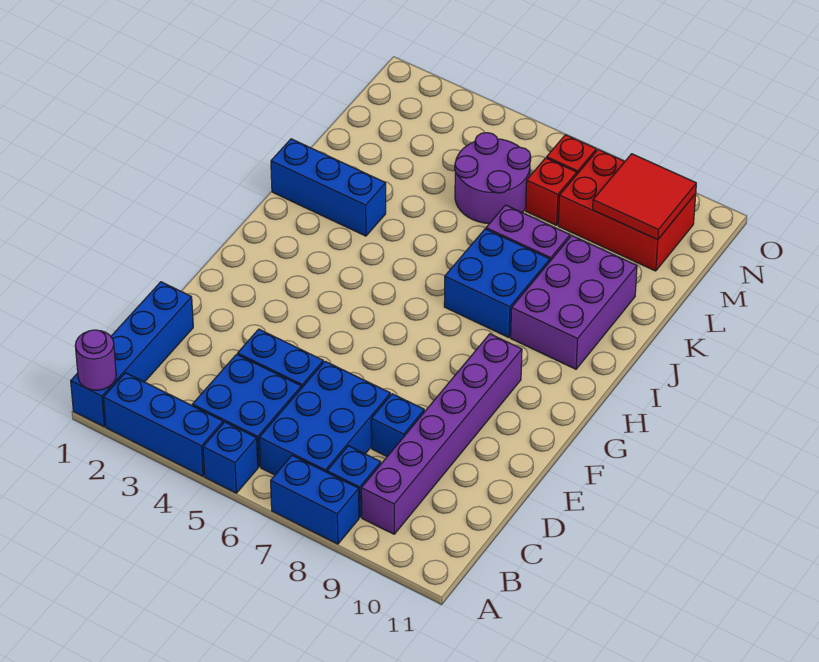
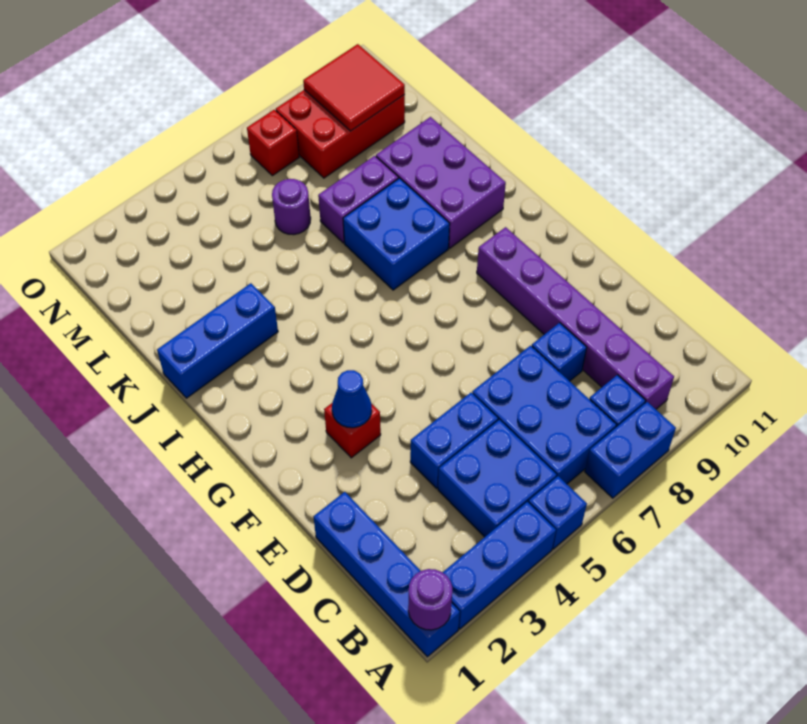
none -> blue 1x1 cone [332,370,372,428]
purple 2x2 round brick [455,133,531,224] -> purple 1x1 round brick [272,179,311,235]
red 1x1 brick [526,158,577,225] -> red 1x1 brick moved to [324,403,381,458]

